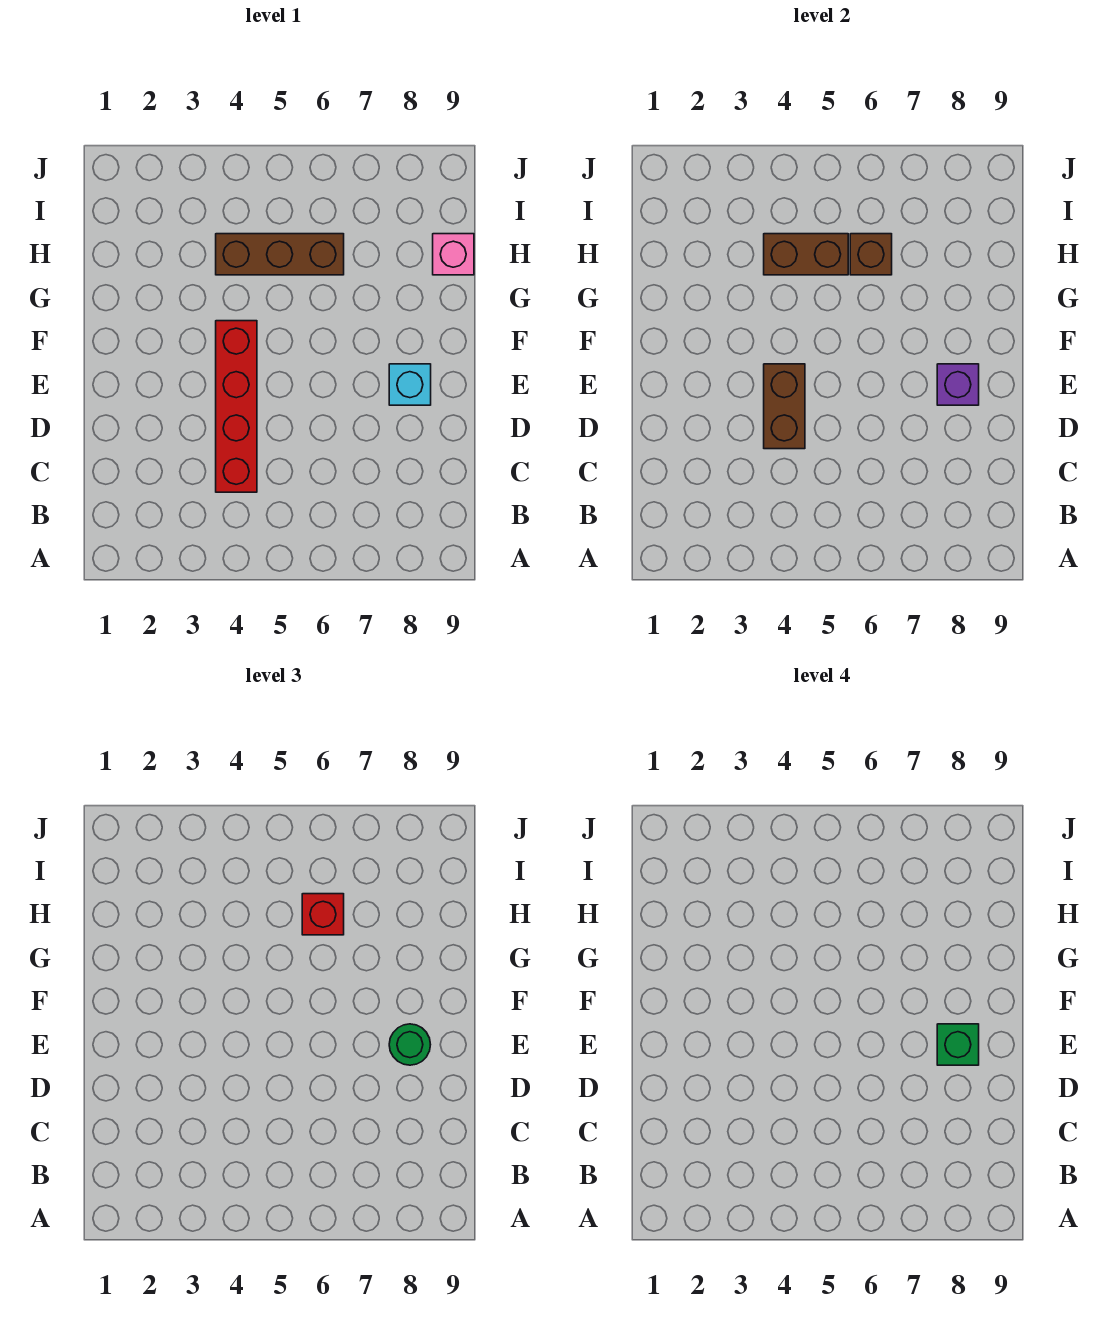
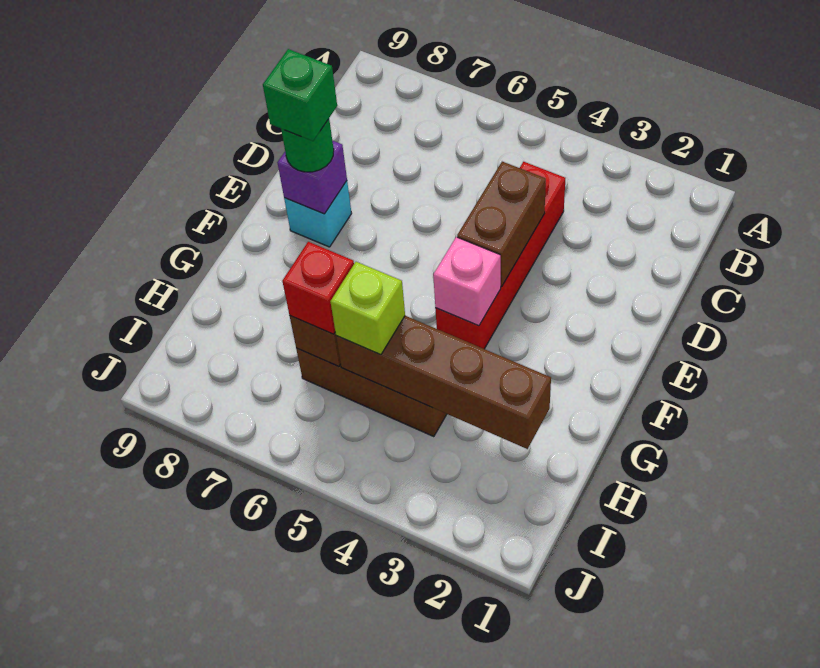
brown 1x2 brick [764,234,848,275] -> brown 1x4 brick [336,316,551,449]
none -> lime 1x1 brick [330,262,405,355]
pink 1x1 brick [433,234,474,275] -> pink 1x1 brick moved to [433,237,501,326]

